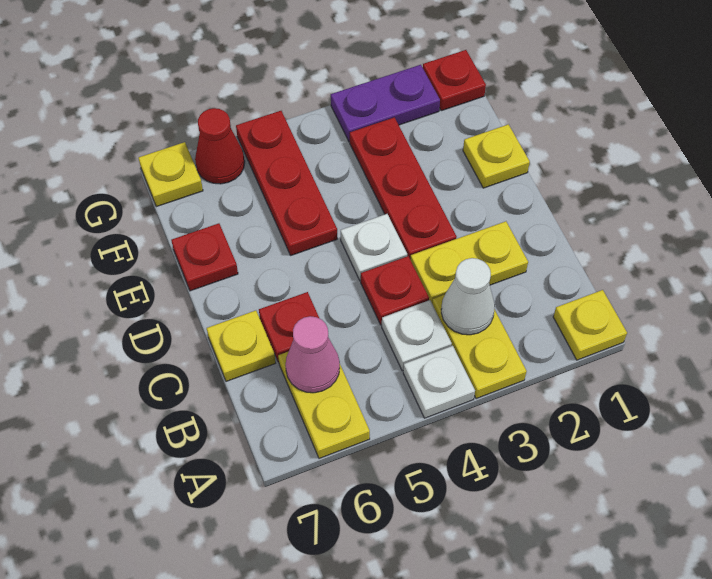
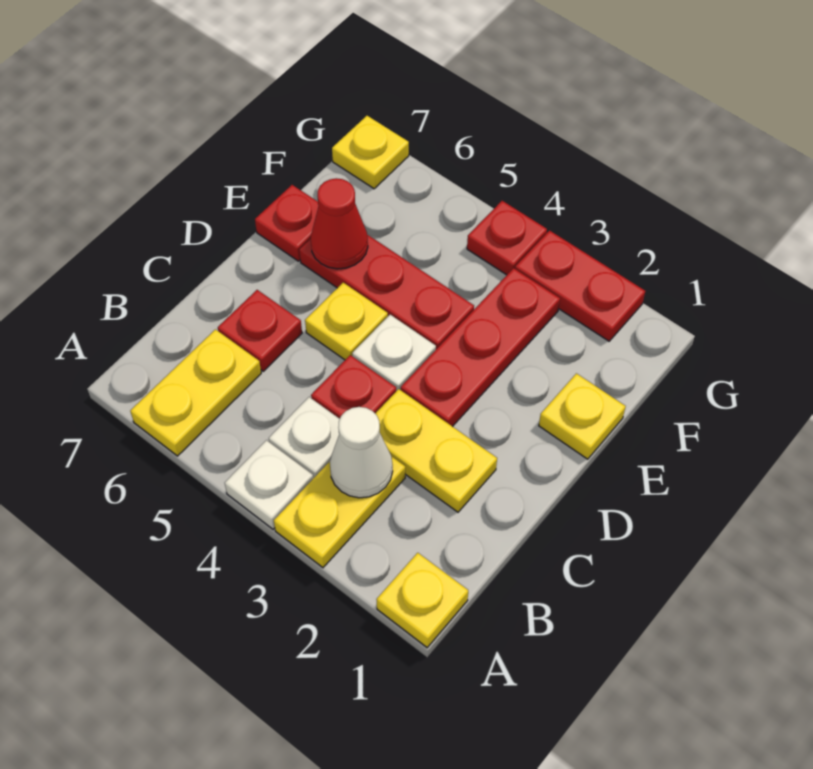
pink 1x1 cone [285,316,340,393] -> none
yellow 1x1 plate [207,310,276,381] -> yellow 1x1 plate moved to [305,283,388,360]
red 1x3 plate [236,111,337,255] -> red 1x3 plate turned to [299,235,474,349]
red 1x1 plate [423,50,486,111] -> red 1x1 plate moved to [467,201,547,275]
purple 1x2 plate [331,65,440,142] -> red 1x2 plate [515,231,645,341]
red 1x1 cone [195,108,245,184] -> red 1x1 cone moved to [310,178,368,269]

